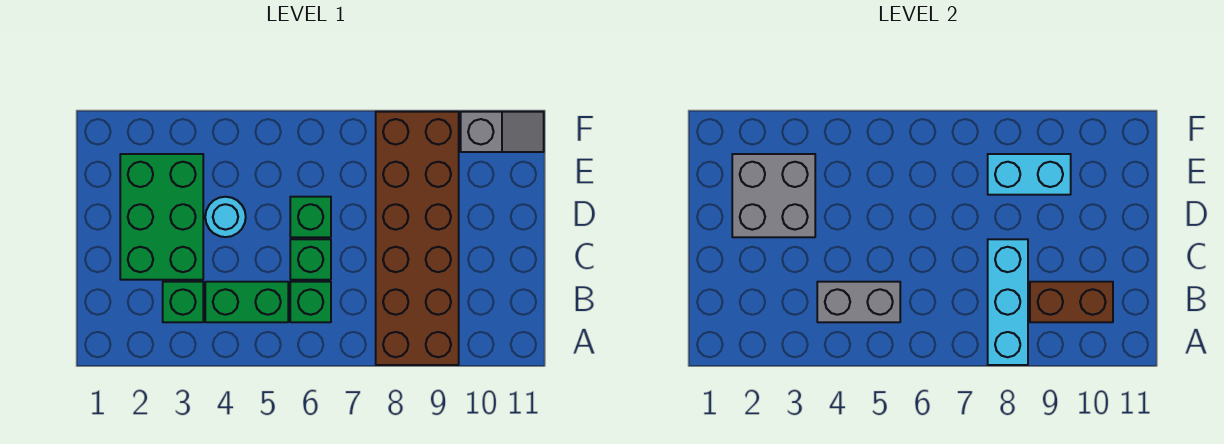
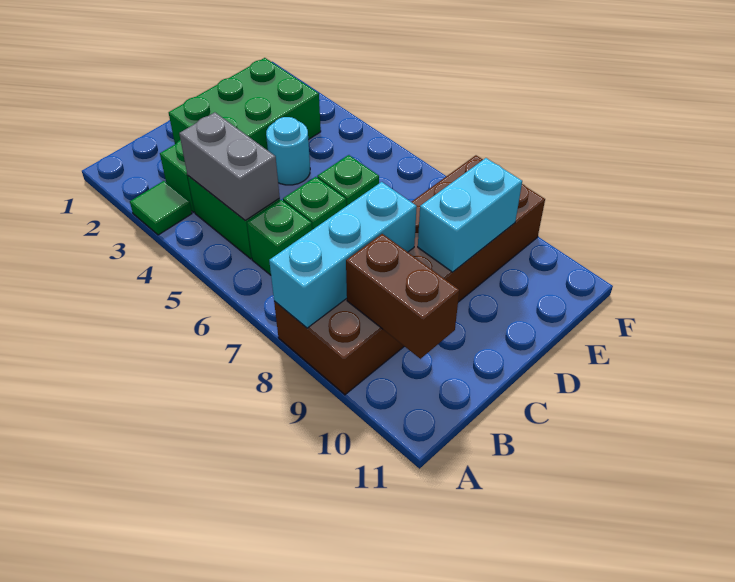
none -> green 1x1 tile [130,181,192,235]
grey 2x2 brick [732,154,815,237] -> none
cyan 1x2 brick [988,154,1071,195] -> cyan 1x2 brick turned to [418,158,522,272]
grey 1x2 slope [461,112,544,152] -> none

